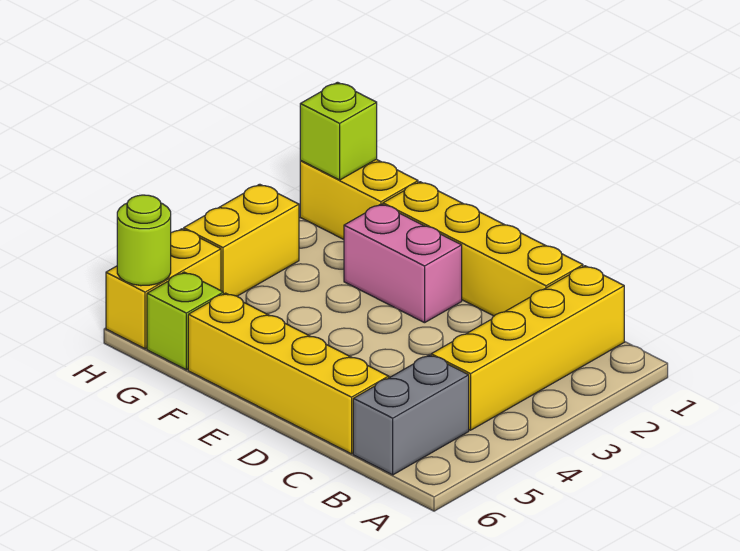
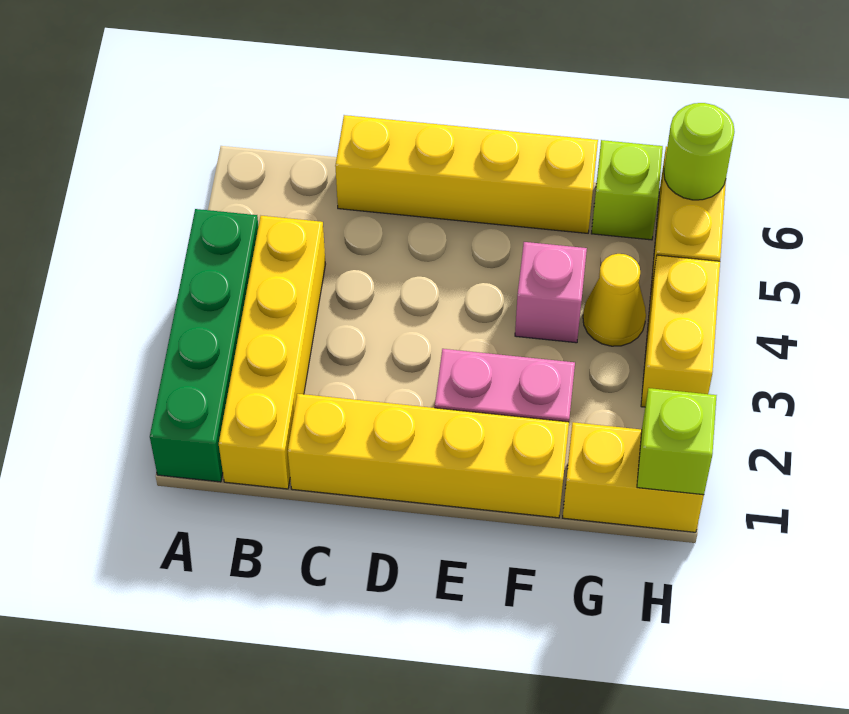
none -> green 1x4 brick [150,209,258,482]
grey 1x2 brick [353,355,469,475] -> none
none -> pink 1x1 brick [515,242,587,343]
none -> yellow 1x1 cone [583,254,646,346]

